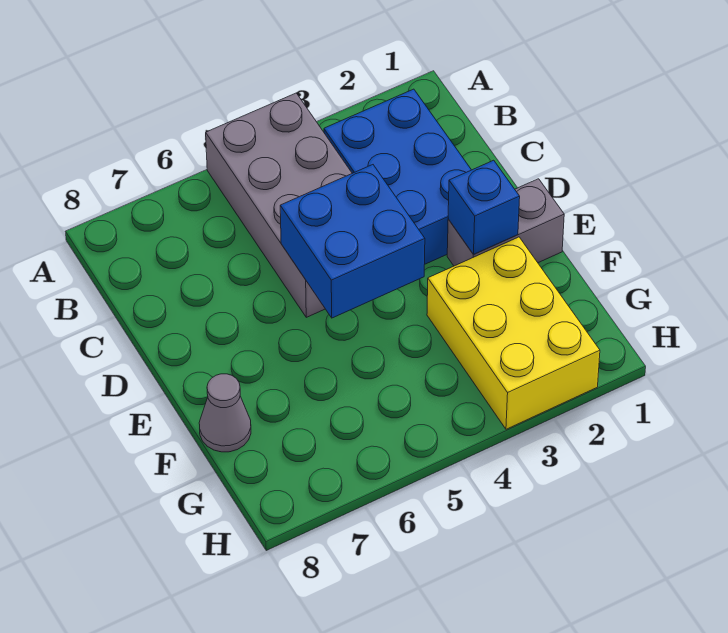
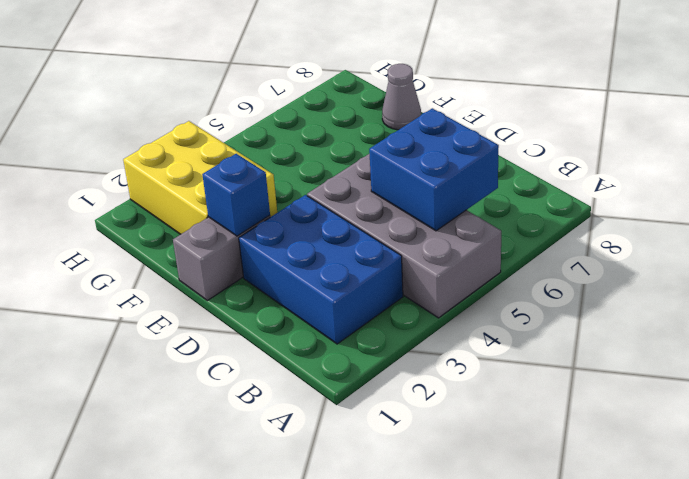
blue 2x2 brick [280,165,425,318] -> blue 2x2 brick moved to [369,108,499,231]

